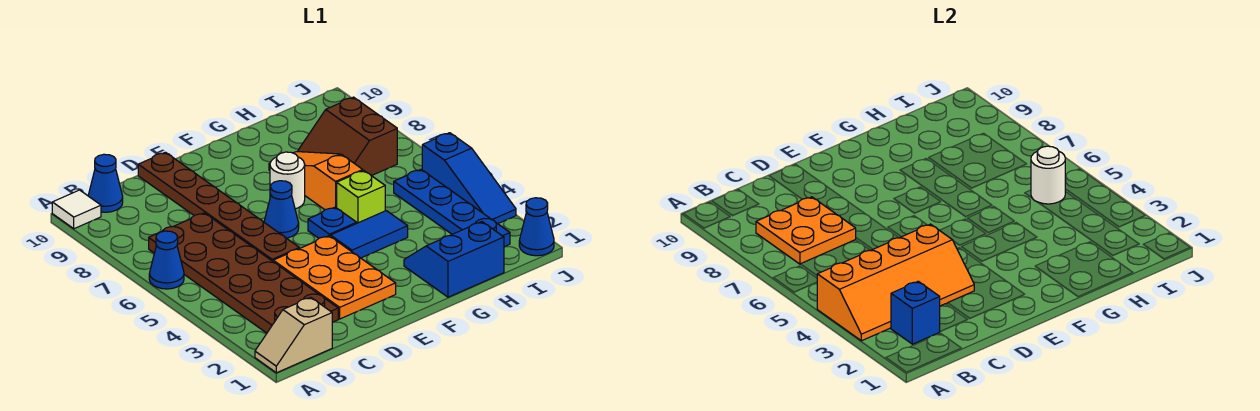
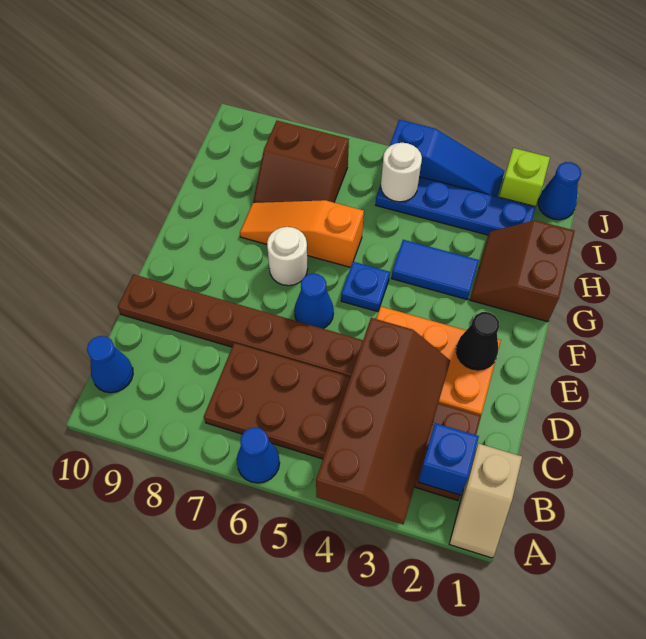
orange 2x4 slope [817,224,974,341] -> brown 2x4 slope [316,318,450,524]
white 1x1 tile [52,190,101,229] -> none
orange 2x2 plate [756,197,856,264] -> none
none -> black 1x1 cone [456,312,499,370]
blue 1x2 tile [330,211,408,258] -> blue 1x2 tile turned to [391,240,479,300]
blue 2x2 slope [404,222,504,297] -> brown 2x2 slope [470,220,575,322]
lime 1x1 brick [337,170,385,223] -> lime 1x1 brick moved to [499,148,550,207]

